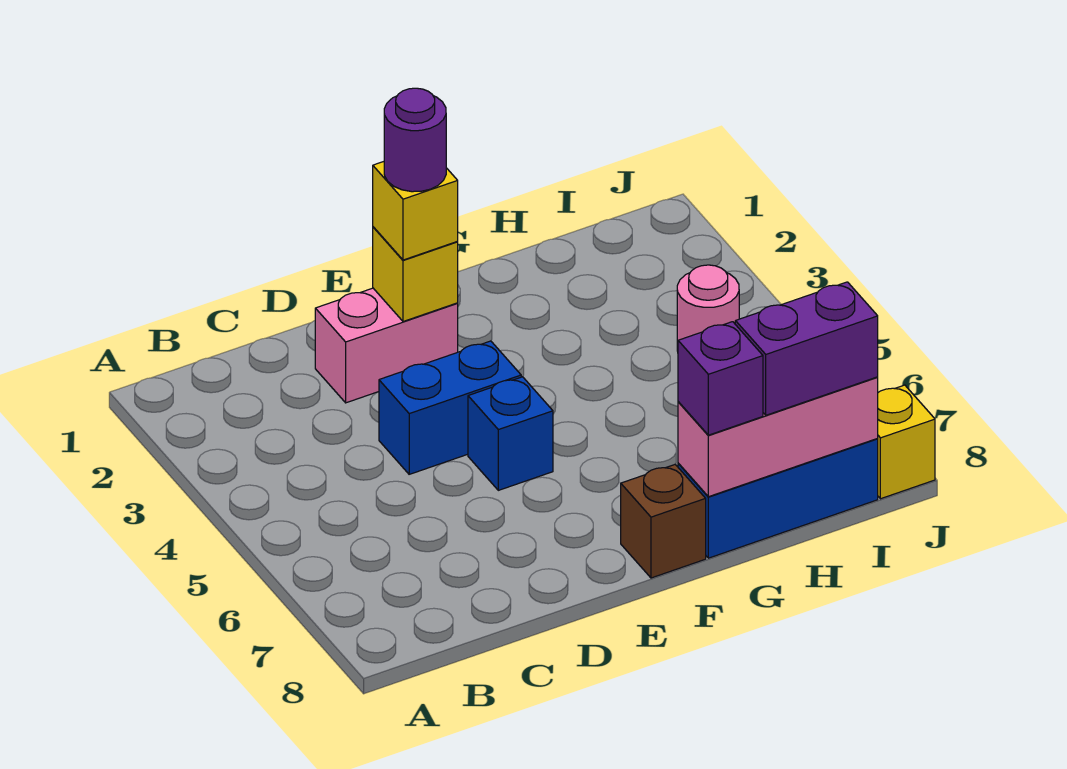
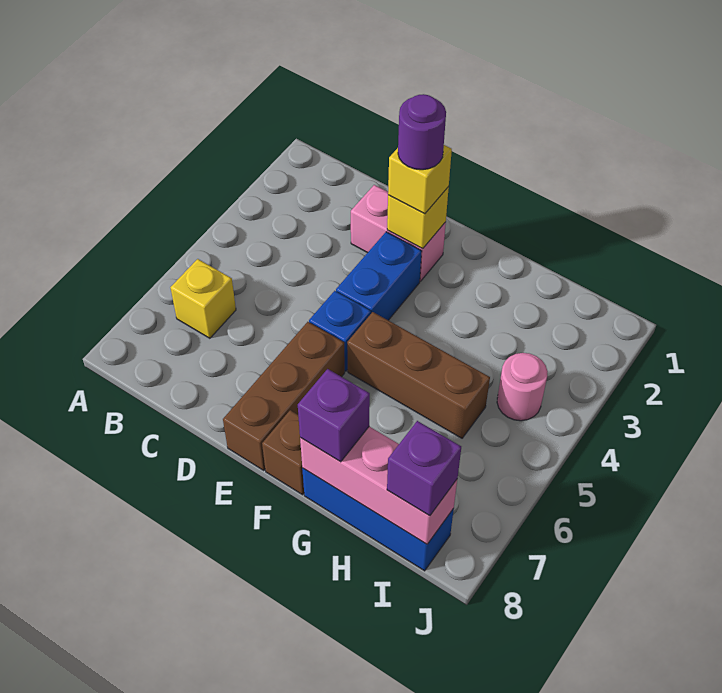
blue 1x2 brick [379,341,521,474] -> blue 1x2 brick turned to [336,232,422,320]
none -> brown 1x3 brick [223,322,345,470]
none -> brown 1x3 brick [347,312,490,438]
purple 1x2 brick [735,282,878,415] -> purple 1x1 brick [387,421,461,516]
yellow 1x1 brick [877,385,935,499] -> yellow 1x1 brick moved to [170,259,236,338]

